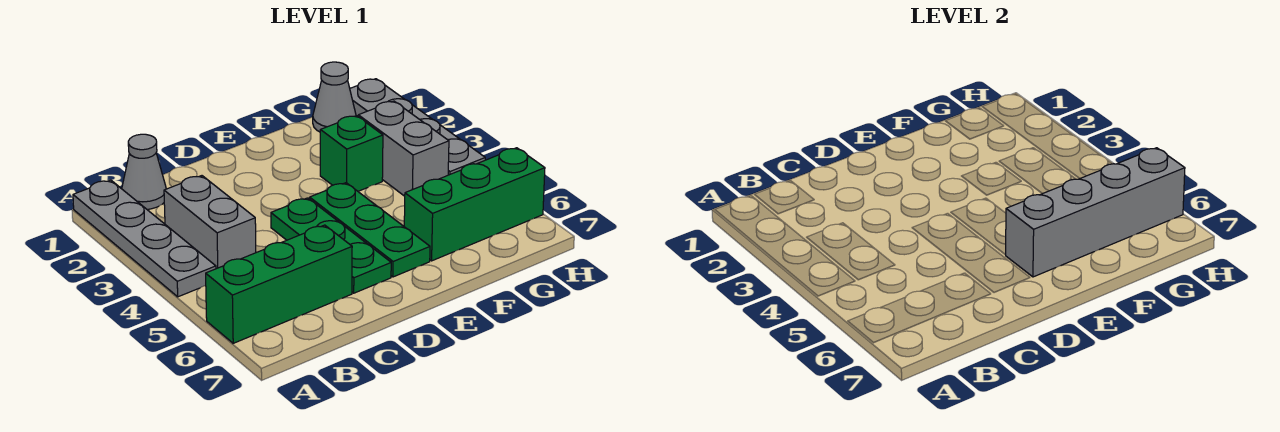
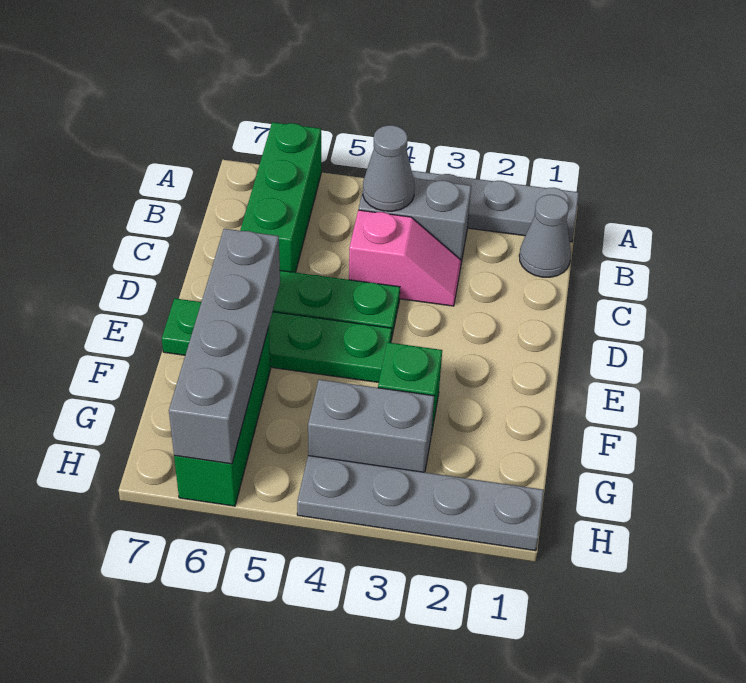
none -> pink 1x2 slope [349,210,461,306]
green 1x3 plate [310,183,430,277] -> green 1x4 plate [162,298,392,382]
grey 1x1 cone [313,62,356,132] -> grey 1x1 cone moved to [363,125,415,211]

